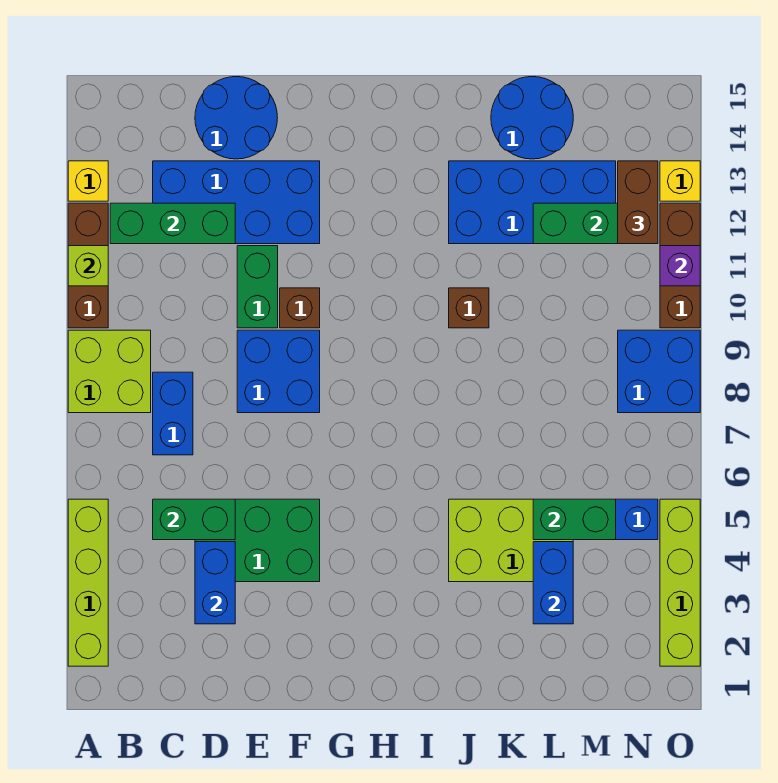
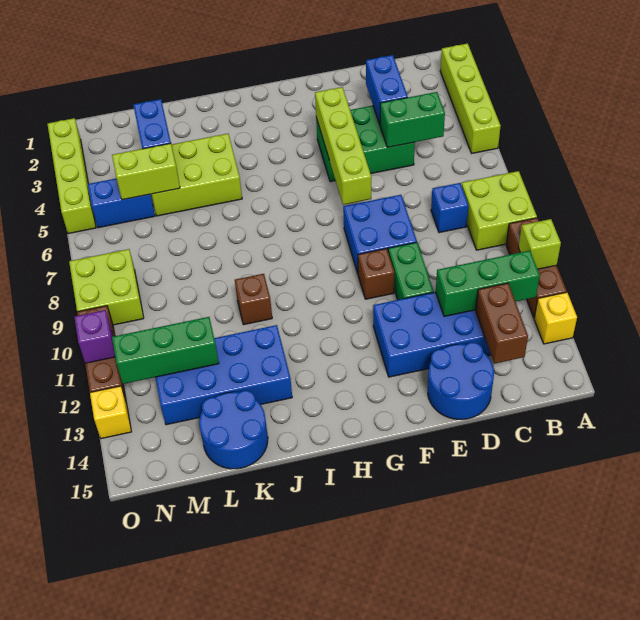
blue 1x2 brick [153,372,193,455] -> blue 1x1 brick [431,183,468,233]
none -> lime 1x4 brick [315,87,371,205]
green 1x2 brick [533,499,616,540] -> lime 1x2 brick [112,143,180,200]
blue 2x2 brick [618,330,700,413] -> lime 2x2 brick [69,249,144,325]
brown 1x2 brick [618,161,658,244] -> brown 1x2 brick moved to [476,283,528,364]

